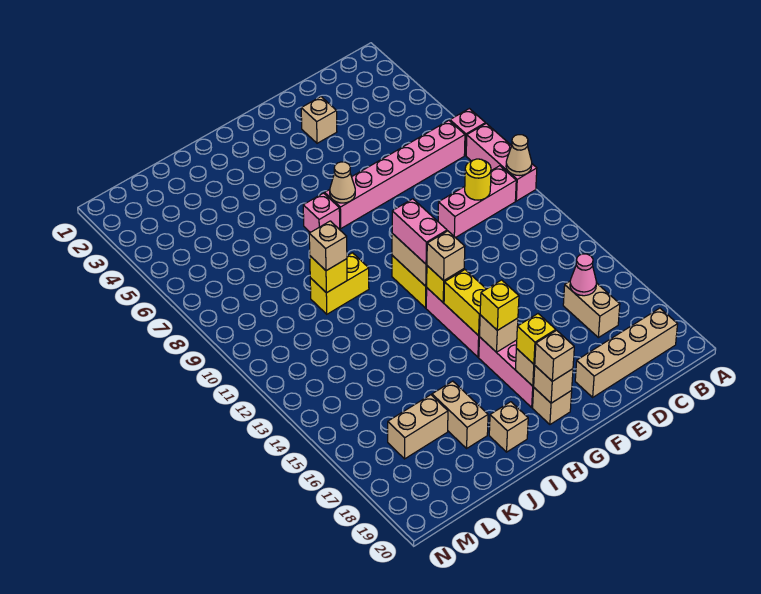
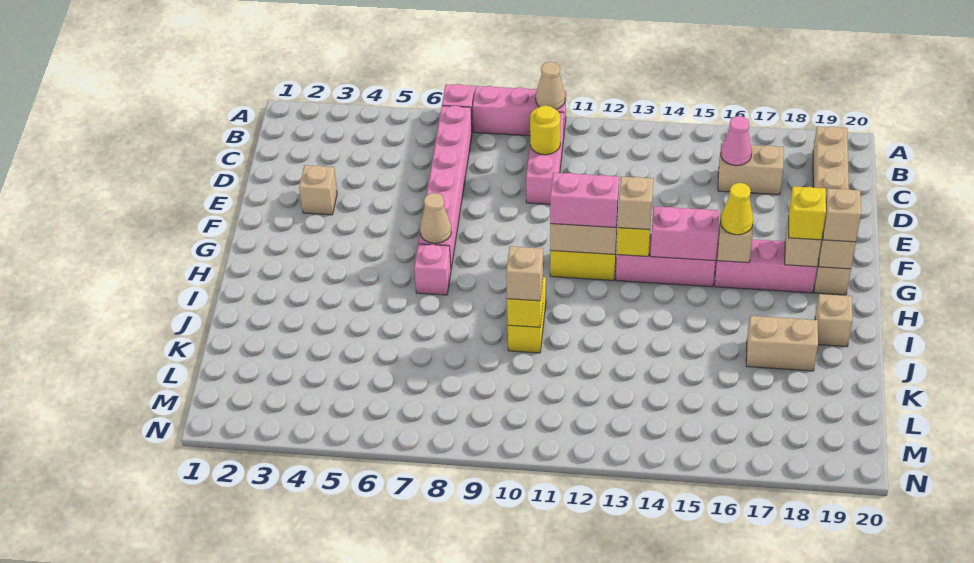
yellow 1x2 brick [444,270,486,336] -> pink 1x2 brick [650,206,719,261]
yellow 1x1 brick [480,280,519,330] -> yellow 1x1 cone [720,183,753,235]
tan 1x2 brick [388,395,448,459] -> none

